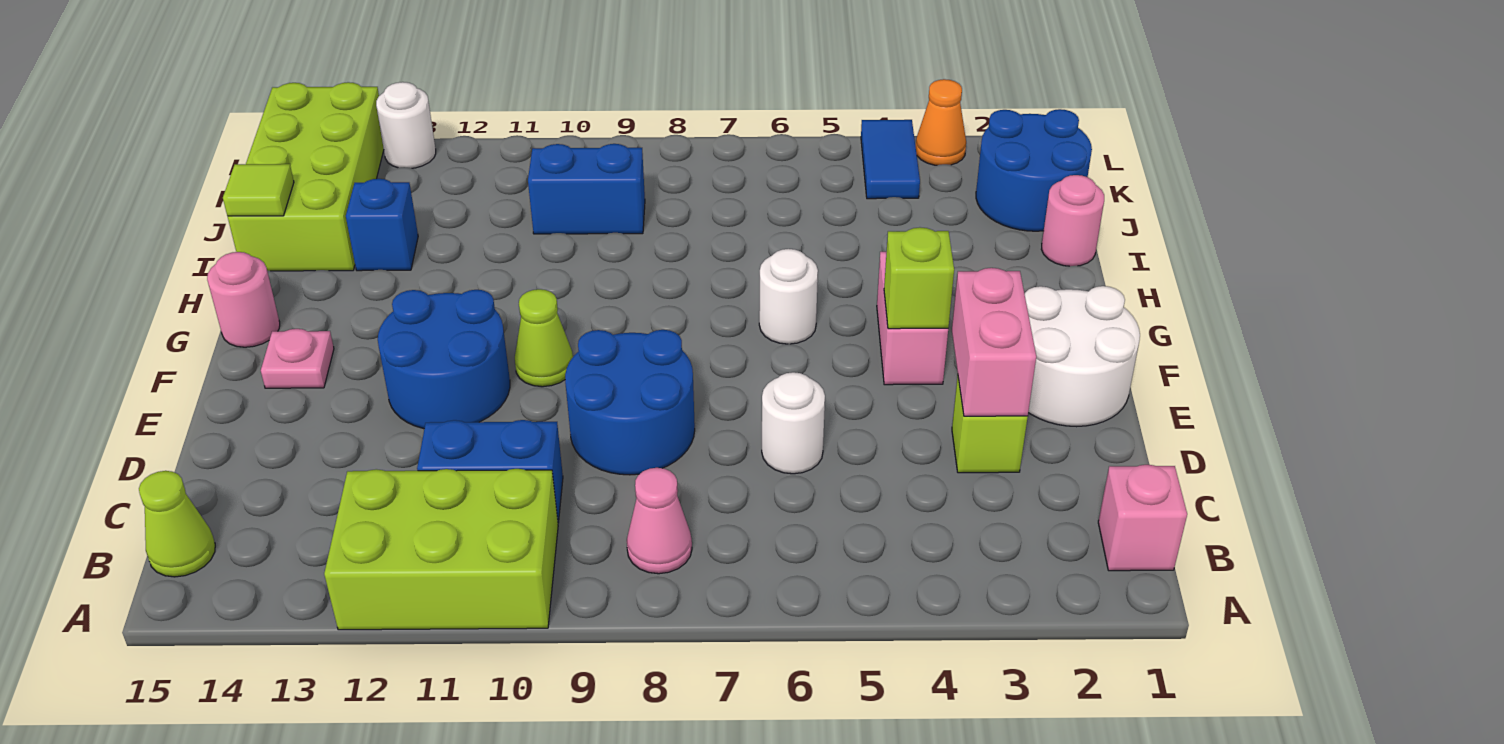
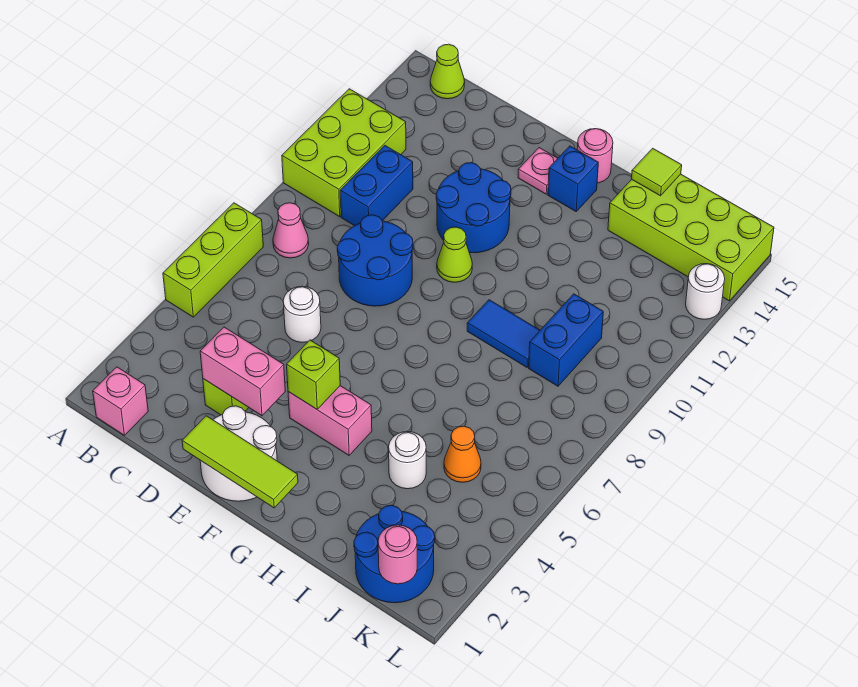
none -> lime 1x3 brick [163,203,263,317]
none -> lime 1x3 tile [182,416,298,508]
white 1x1 round brick [759,249,818,344] -> white 1x1 round brick moved to [389,432,426,489]
pink 1x1 round brick [1041,175,1104,266] -> pink 1x1 round brick moved to [378,525,417,584]
blue 1x1 brick [346,179,418,271] -> blue 1x1 brick moved to [548,146,598,211]
blue 1x2 tile [861,120,920,199] -> blue 1x2 tile moved to [467,300,540,367]
orange 1x1 cone [915,79,966,165] -> orange 1x1 cone moved to [444,426,481,482]

